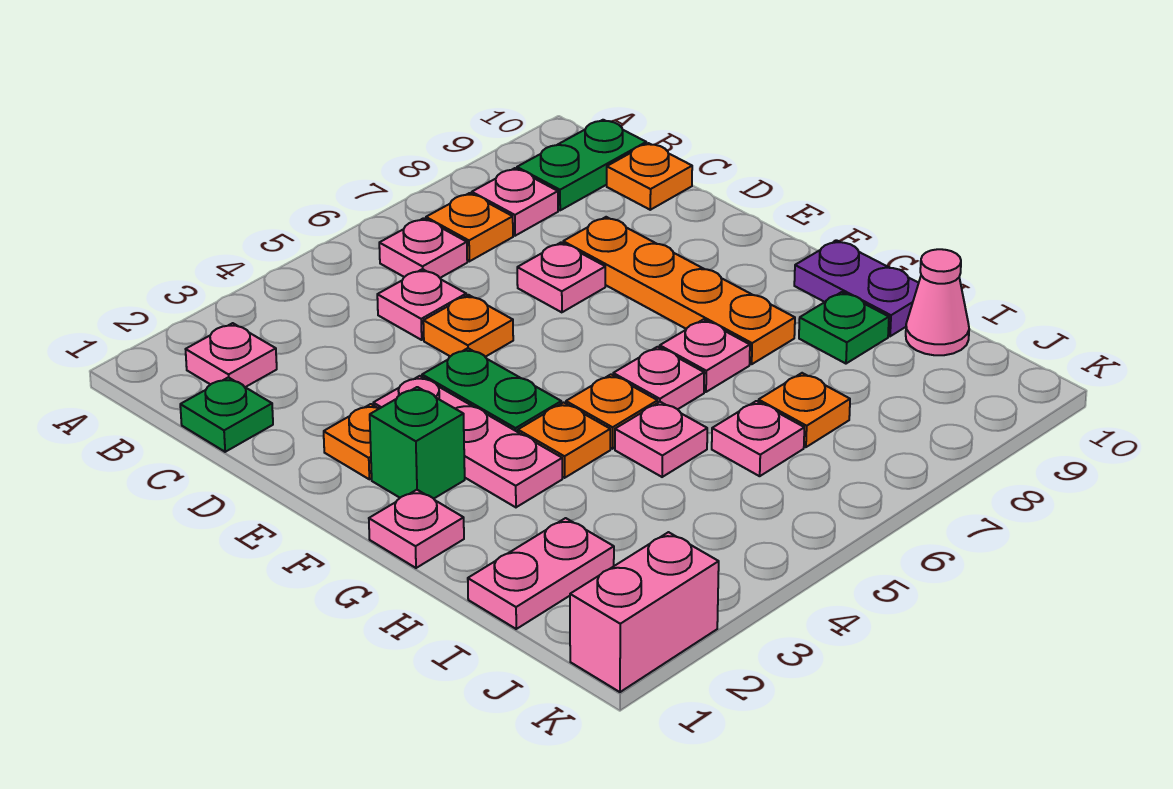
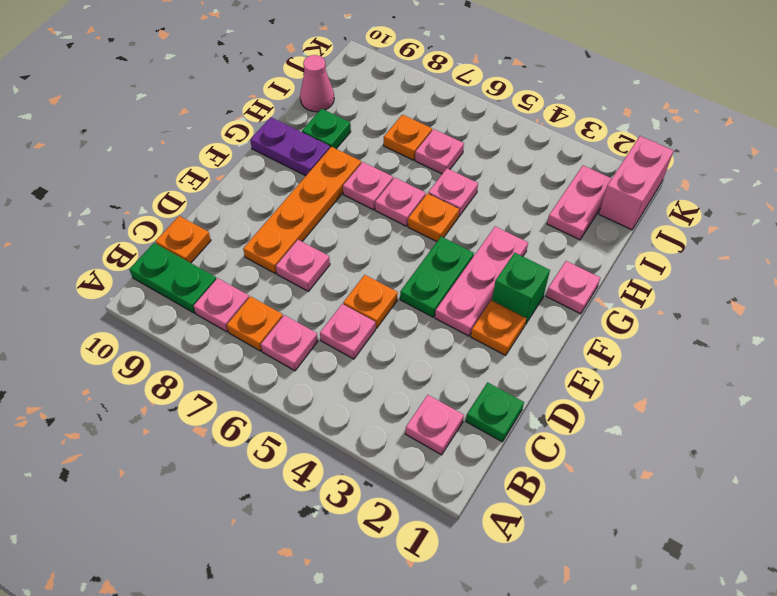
orange 1x1 plate [518,402,610,478] -> none
purple 1x2 plate [794,240,919,336] -> purple 1x2 plate turned to [250,117,330,176]
pink 1x2 plate [468,518,614,629] -> pink 1x2 plate turned to [547,166,612,240]
pink 1x2 brick [570,532,719,692] -> pink 1x2 brick turned to [599,136,673,230]

